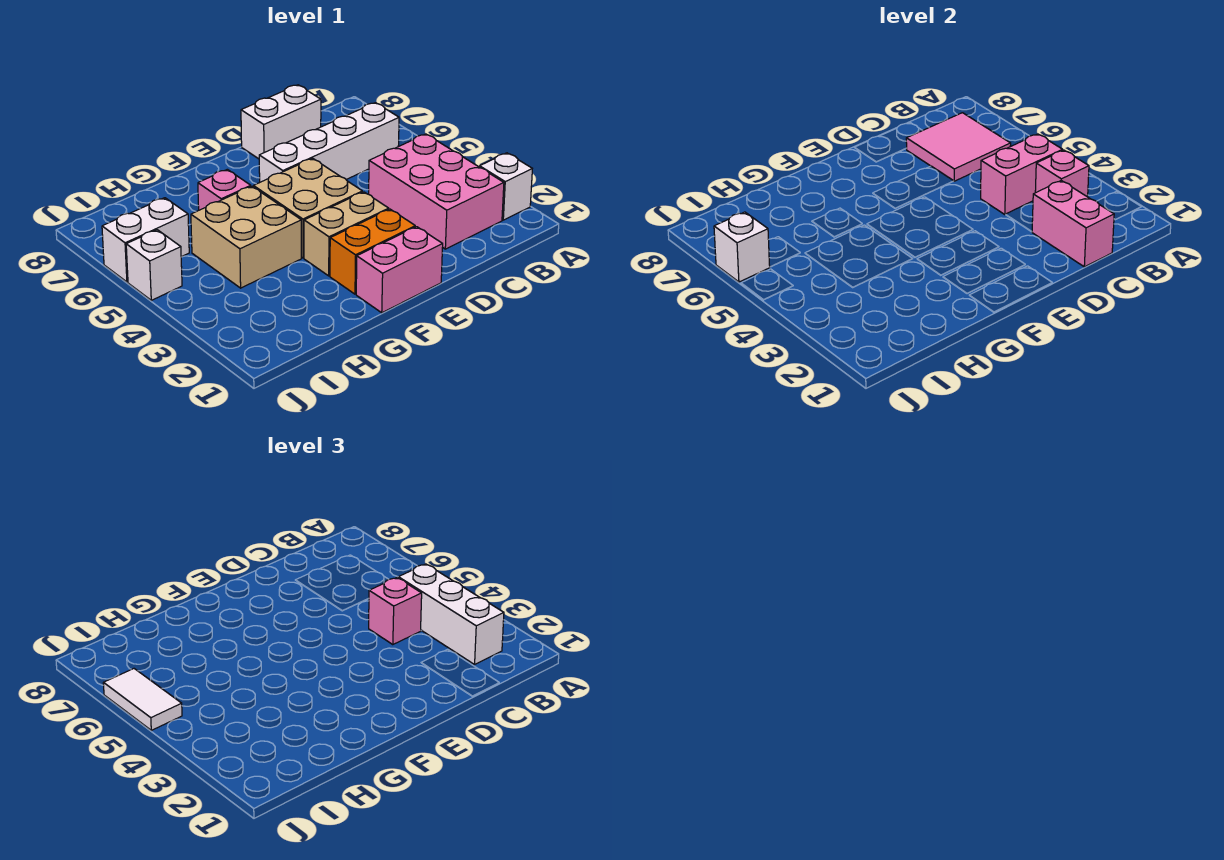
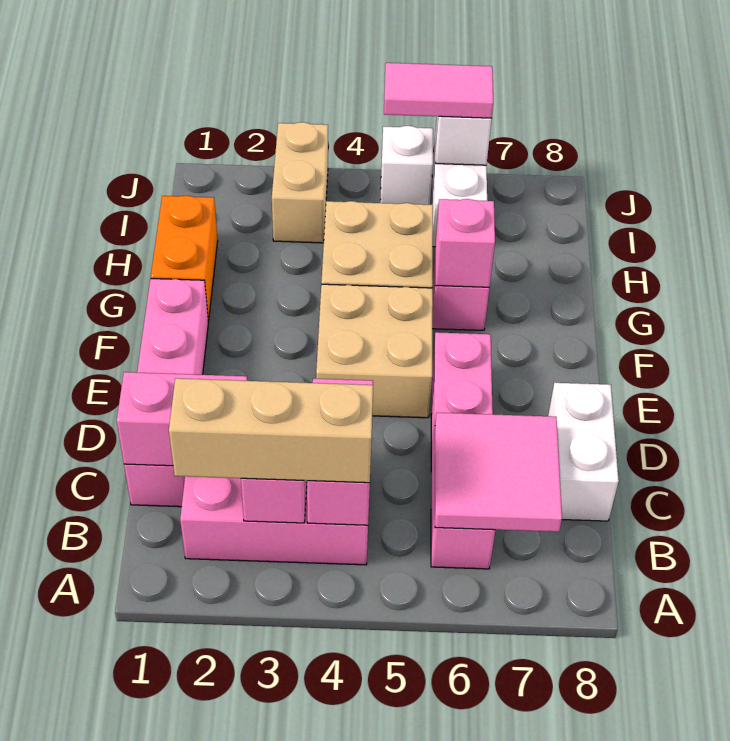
white 1x1 brick [480,153,532,220] -> none
white 1x3 brick [398,564,504,664] -> tan 1x3 brick [169,378,373,483]
white 1x4 brick [259,103,399,182] -> pink 1x4 brick [431,332,495,569]
pink 1x1 brick [369,578,422,645] -> pink 1x1 brick moved to [435,199,495,287]
pink 1x2 brick [356,227,443,313] -> pink 1x4 brick [124,279,208,507]
orange 1x2 brick [330,209,415,294] -> orange 1x2 brick moved to [151,196,218,321]
tan 1x2 brick [304,192,389,276] -> tan 1x2 brick moved to [272,122,328,243]
white 1x2 tile [103,669,182,730] -> pink 1x2 tile [384,63,493,118]

